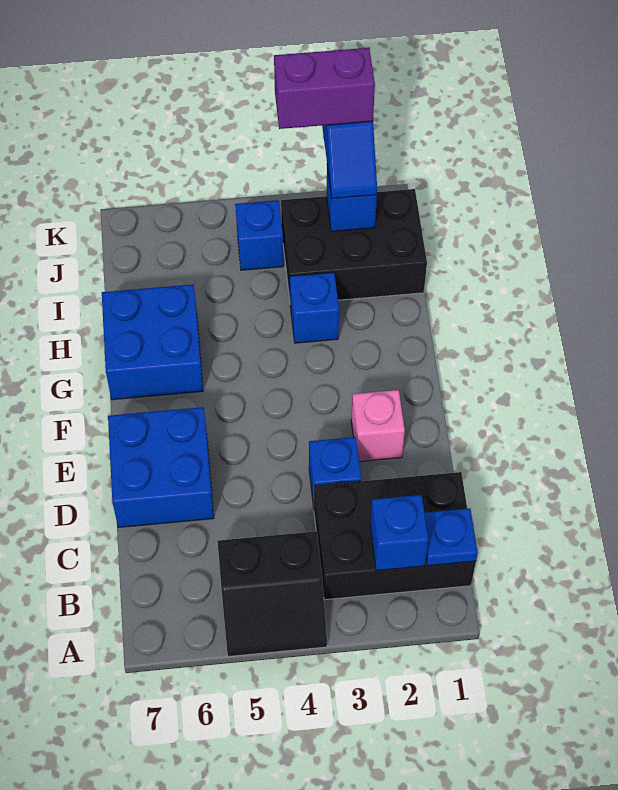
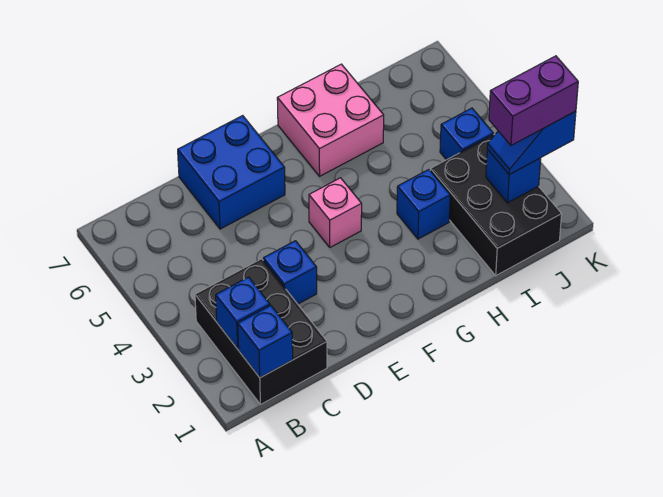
black 2x2 slope [217,531,327,657] -> none
blue 1x1 plate [425,508,478,566] -> blue 1x1 brick [238,306,293,378]
pink 1x1 brick [351,390,405,462] -> pink 1x1 brick moved to [309,178,362,247]
blue 2x2 brick [102,284,203,400] -> pink 2x2 brick [277,64,384,176]
purple 1x2 brick [274,48,375,129] -> purple 1x2 brick turned to [489,56,578,145]

